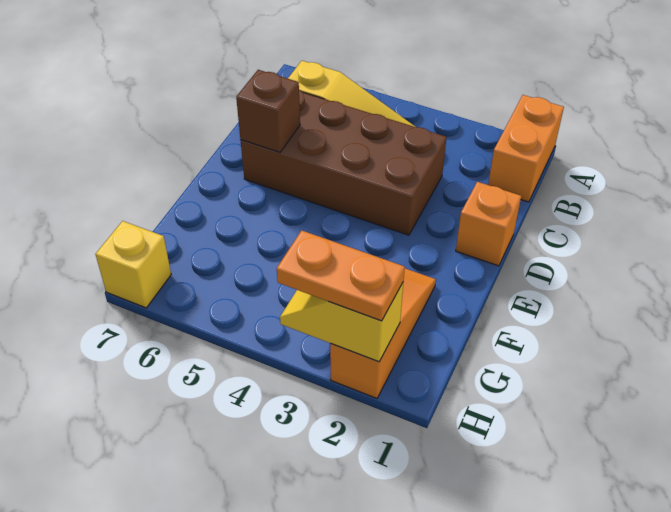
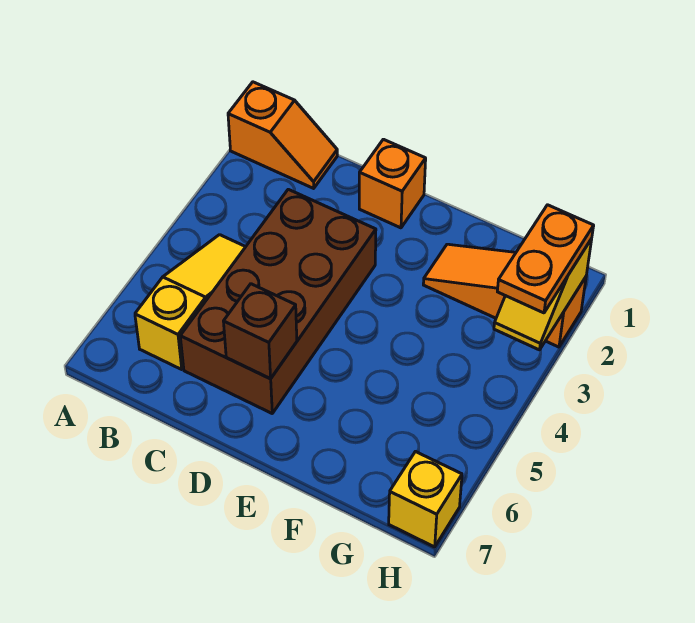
orange 1x2 brick [488,95,564,202] -> orange 1x2 slope [228,82,337,188]

